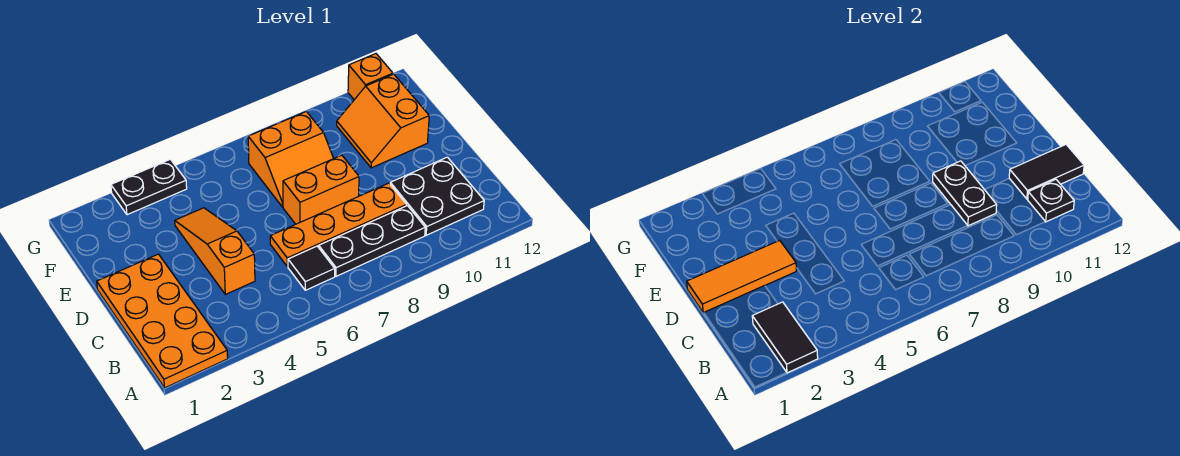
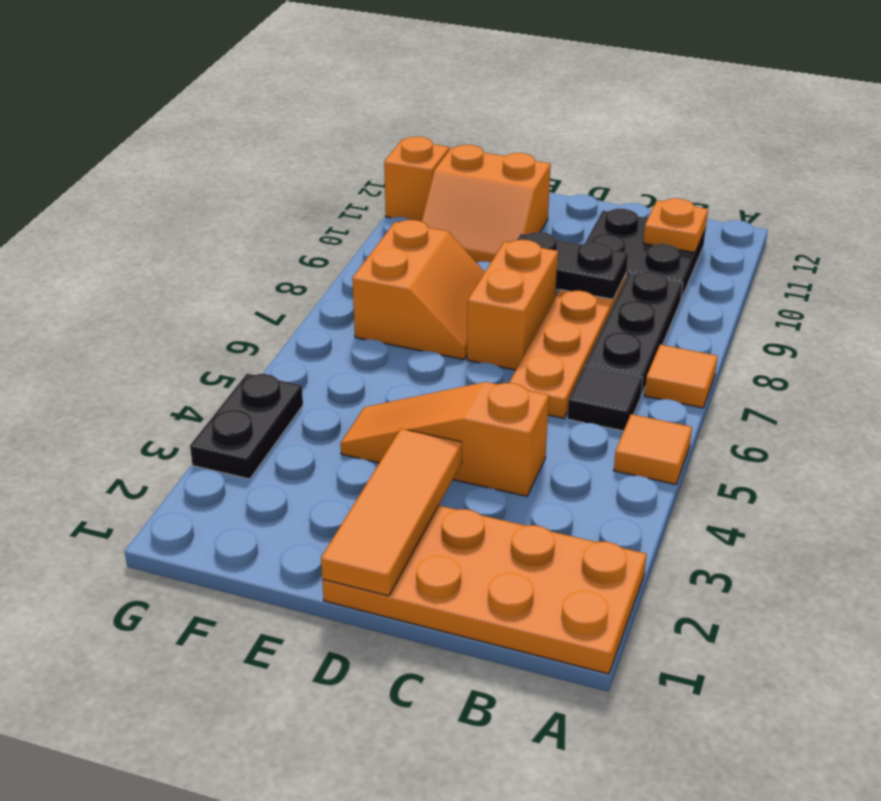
black 1x2 tile [752,302,818,373] -> none
none -> orange 1x1 tile [614,414,692,484]
none -> orange 1x1 tile [645,345,718,408]
black 1x1 plate [1028,179,1074,222] -> orange 1x1 plate [643,198,708,252]
black 1x2 tile [1009,145,1084,199] -> none

